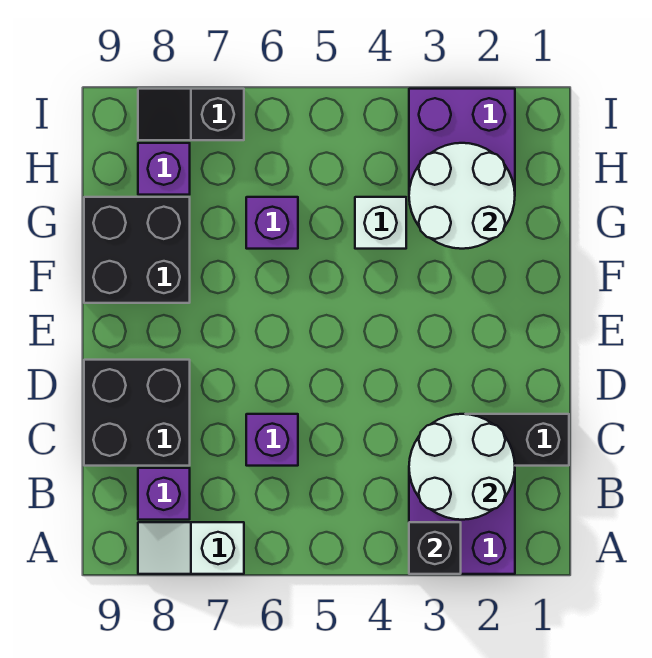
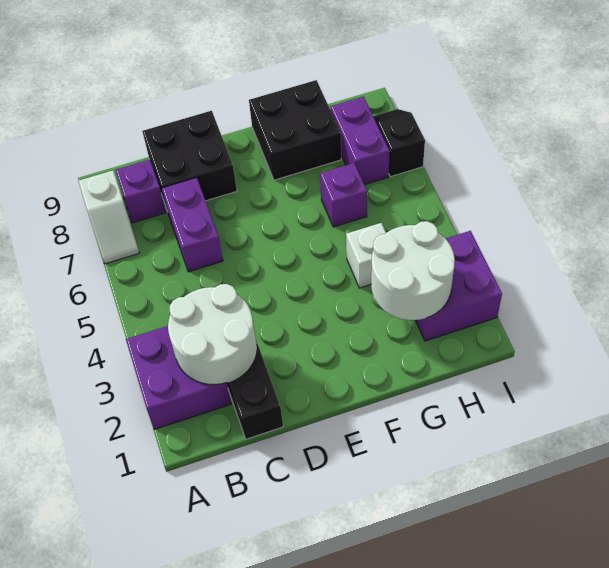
black 1x1 brick [409,522,461,574] -> none
white 1x2 slope [138,522,244,574] -> white 1x2 slope turned to [79,171,139,264]
purple 1x1 brick [246,414,298,466] -> purple 1x2 brick [162,178,223,272]
purple 1x1 brick [138,143,190,195] -> purple 1x2 brick [331,97,390,185]

